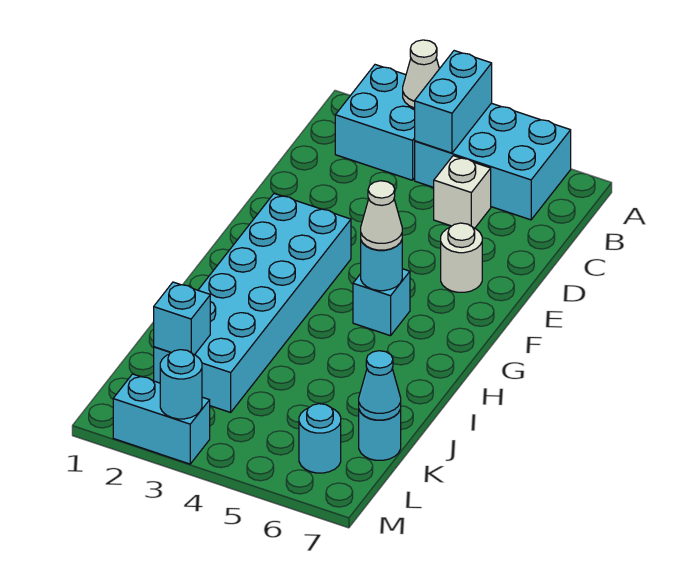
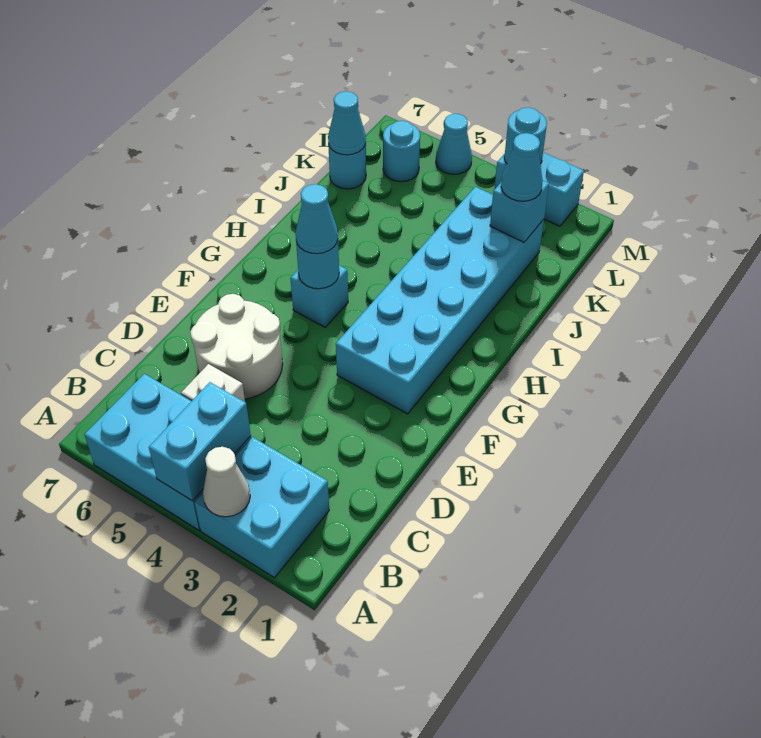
white 1x1 round brick [441,223,482,292] -> white 2x2 round brick [190,294,283,399]
white 1x1 cone [361,181,402,250] -> cyan 1x1 cone [295,184,338,254]
none -> cyan 1x1 cone [501,133,543,201]
none -> cyan 1x1 cone [436,114,472,174]

